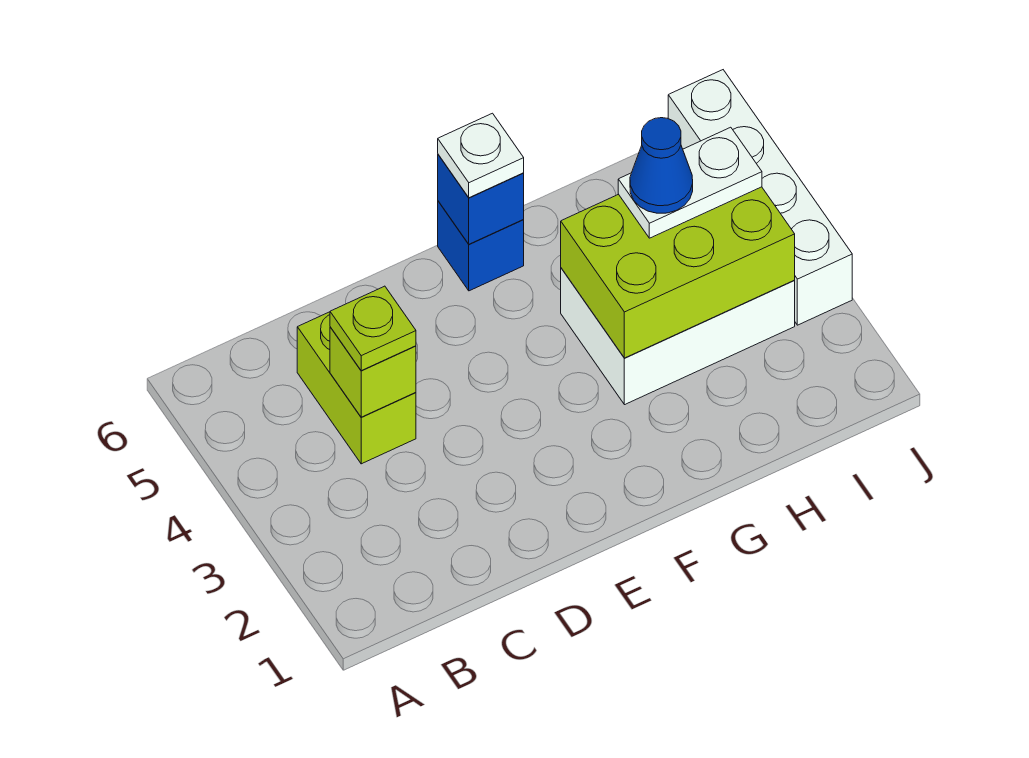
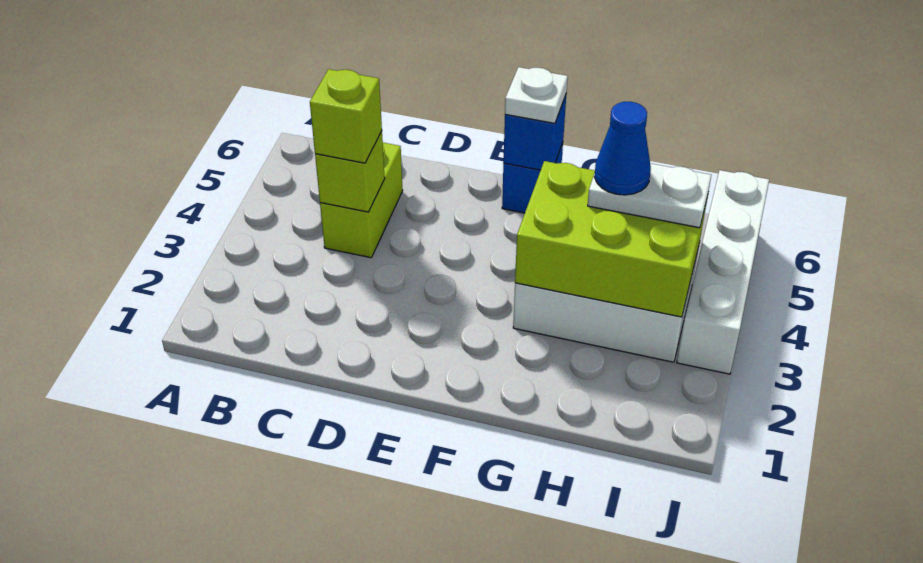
lime 1x1 plate [330,286,416,371] -> lime 1x1 brick [310,69,382,163]

